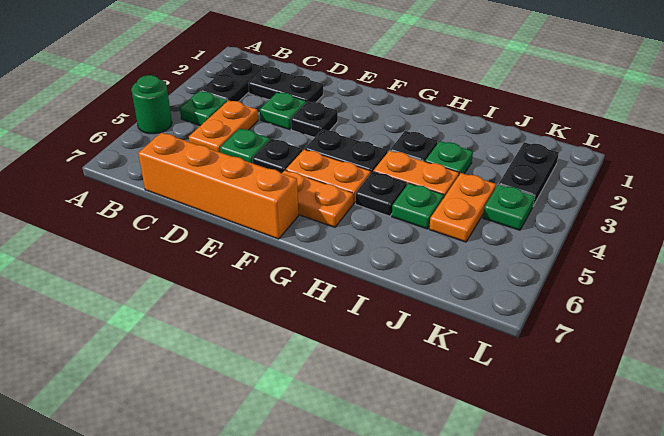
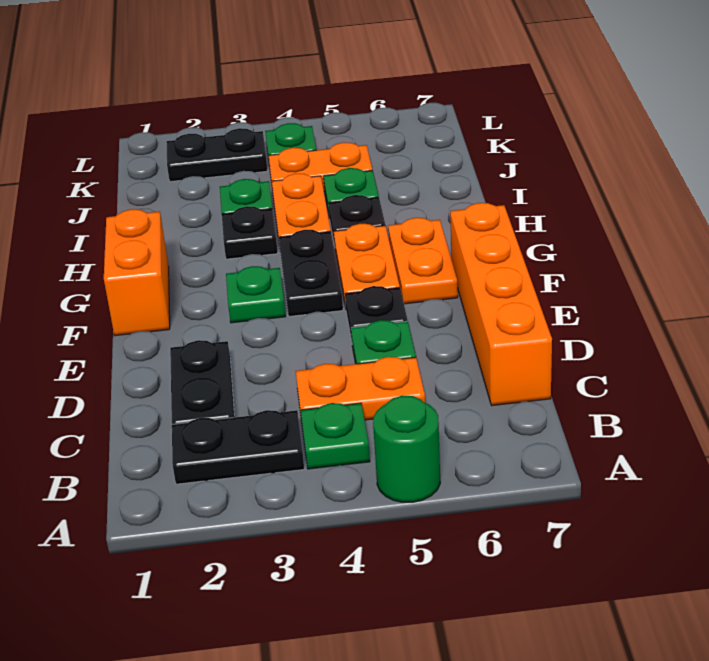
green 1x1 plate [260,92,306,130] -> green 1x1 plate moved to [226,266,286,323]
black 1x1 plate [291,102,338,137] -> none
none -> orange 1x2 brick [104,209,170,336]

